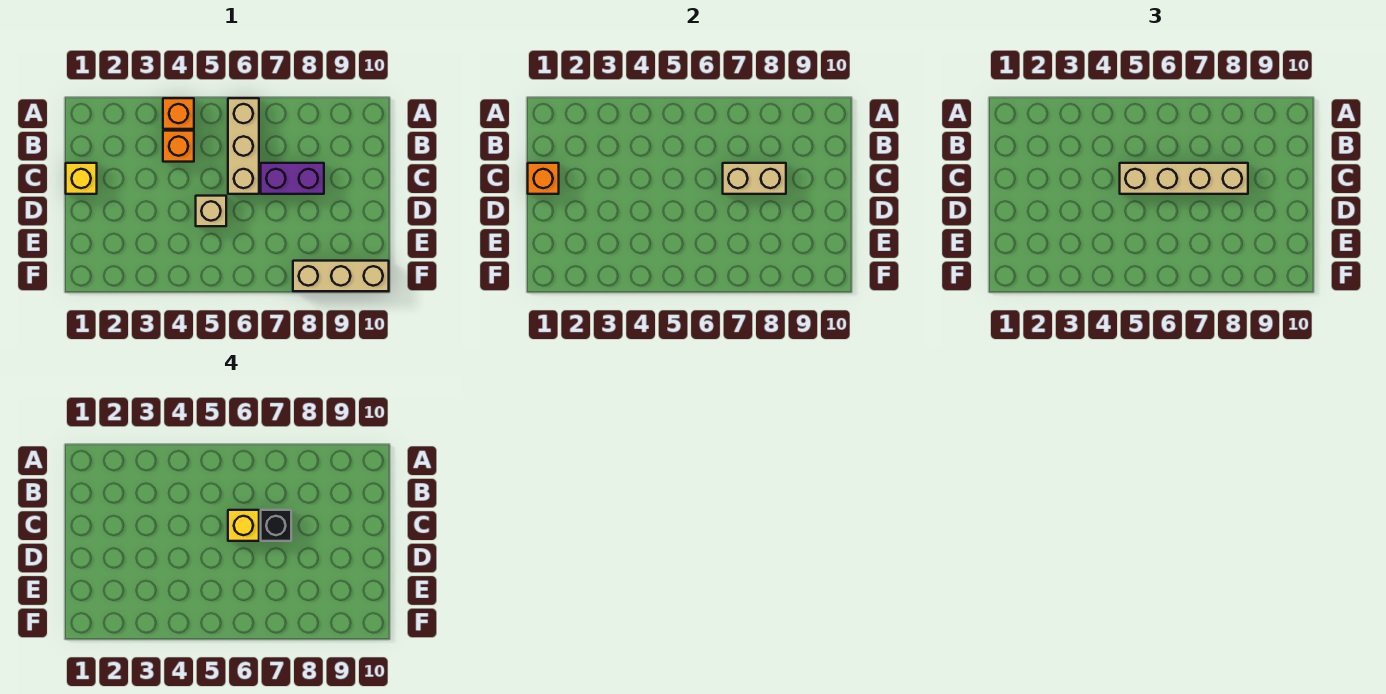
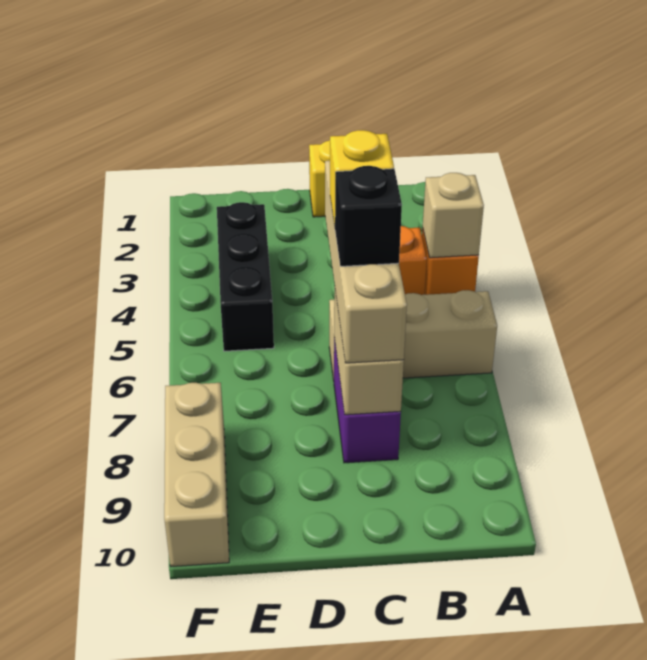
orange 1x1 brick [528,163,559,194] -> none
tan 1x1 brick [196,196,226,226] -> tan 1x1 brick moved to [423,173,484,258]
none -> black 1x3 brick [217,202,274,351]

